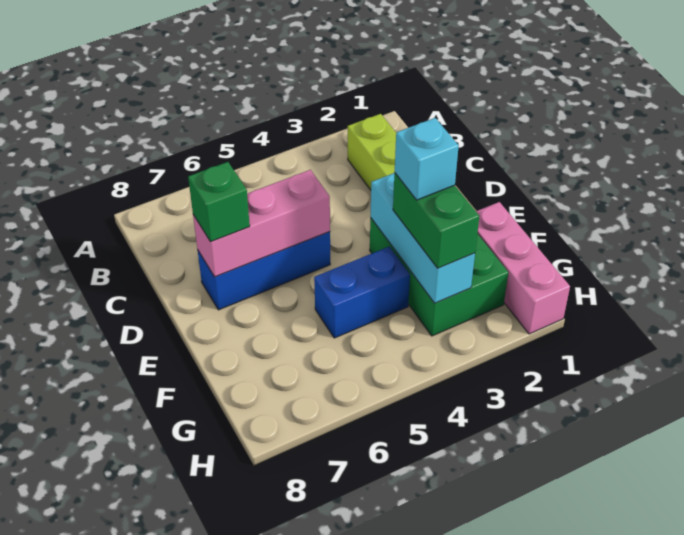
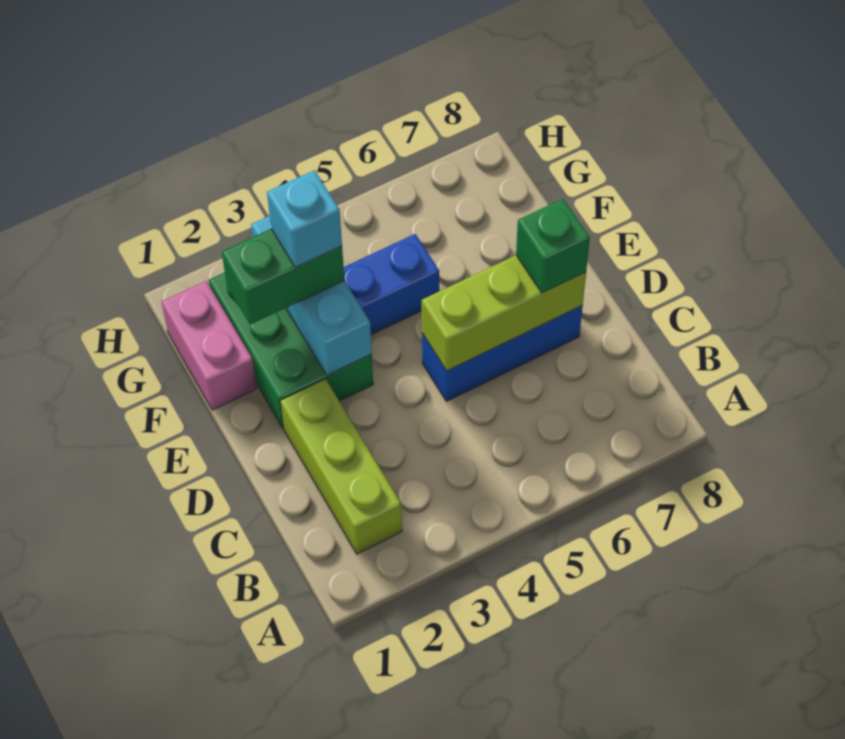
pink 1x3 brick [193,170,330,277] -> lime 1x3 brick [422,255,586,371]
pink 1x3 brick [476,202,570,334] -> pink 1x2 brick [162,281,257,410]
green 1x2 brick [393,173,479,268] -> green 1x2 brick turned to [222,229,344,325]

